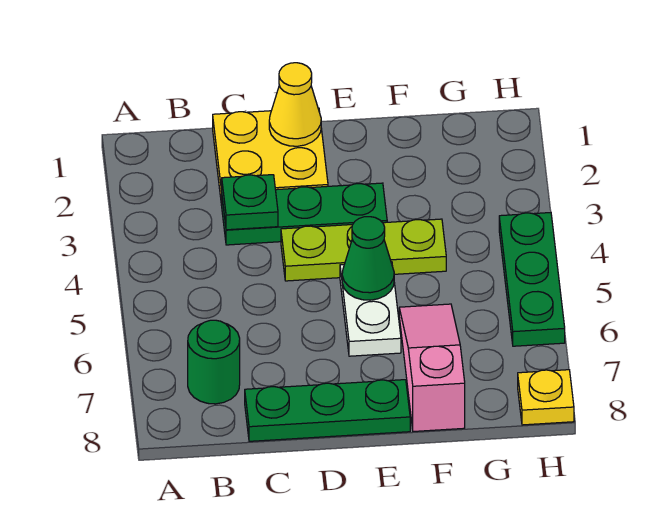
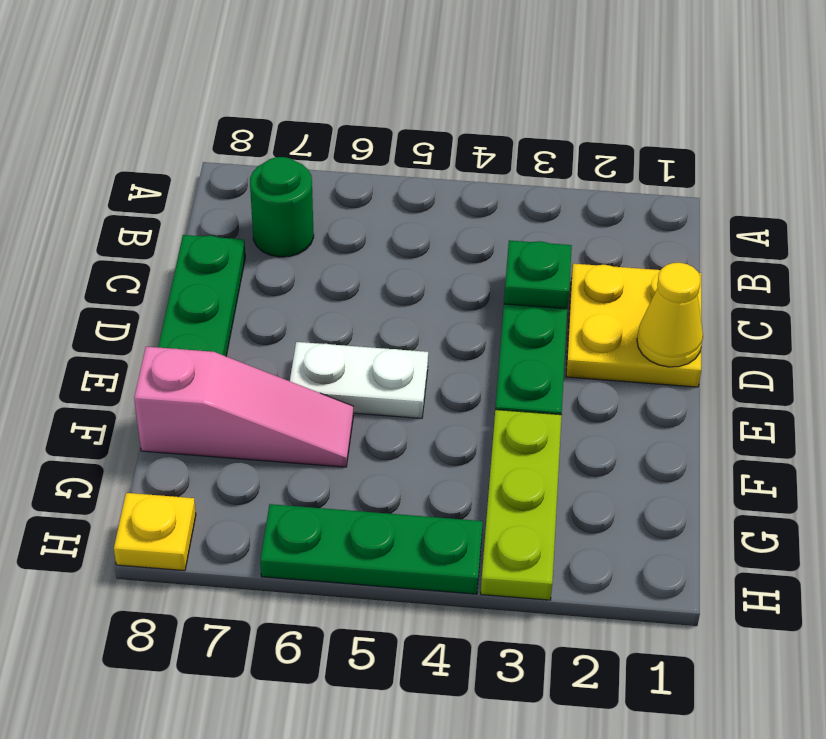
lime 1x3 plate [281,219,446,281] -> lime 1x3 plate moved to [481,410,562,600]
green 1x1 cone [342,217,394,300] -> none

